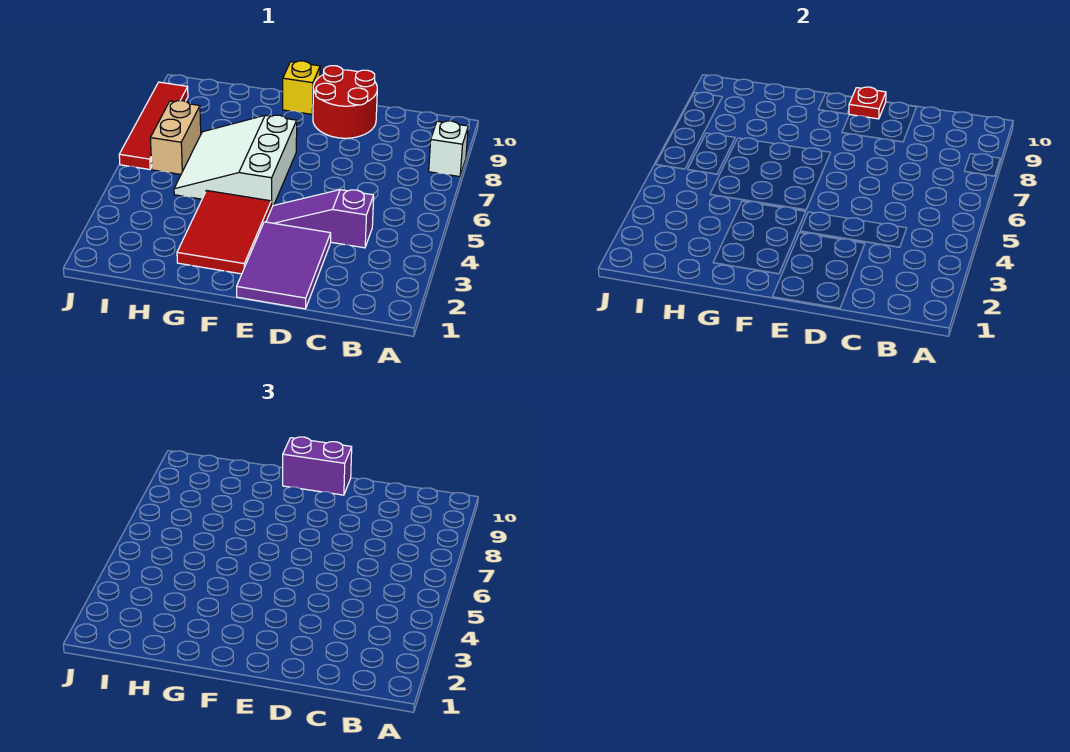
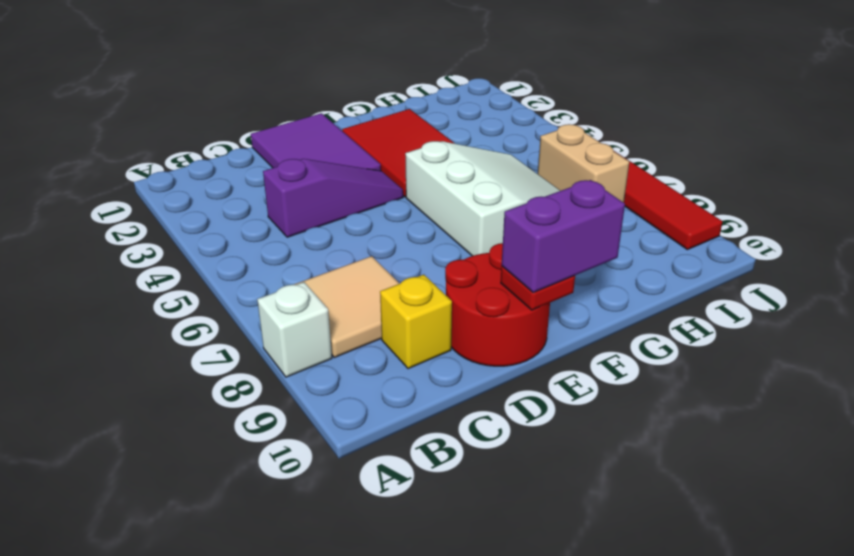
none -> tan 2x2 tile [294,256,400,358]
yellow 1x1 brick [283,61,320,114] -> yellow 1x1 brick moved to [380,275,452,369]

